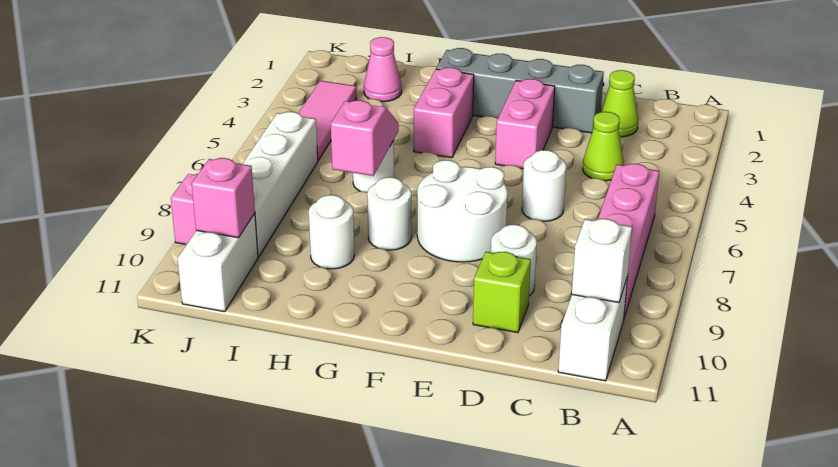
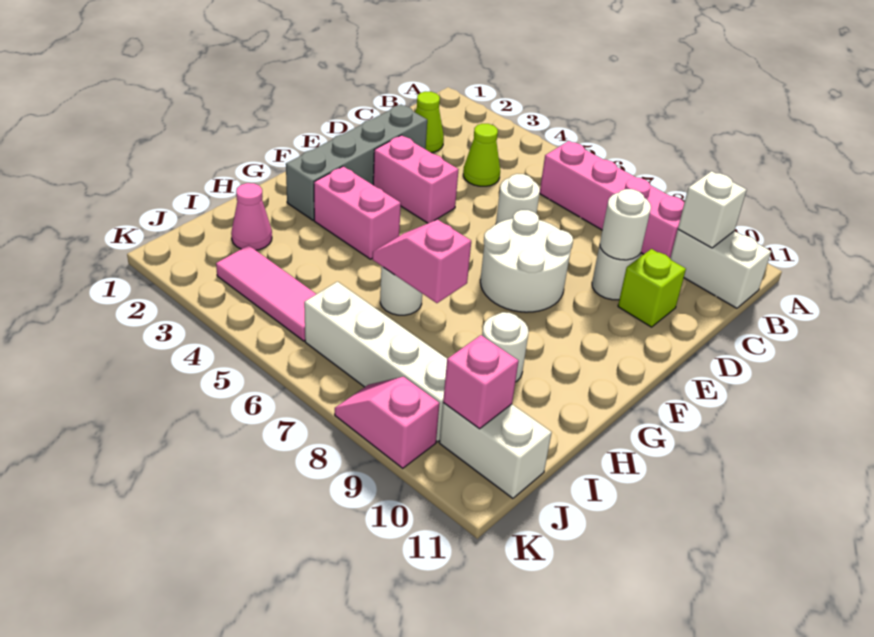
white 1x1 round brick [367,177,412,250] -> white 1x1 round brick moved to [600,189,651,260]

